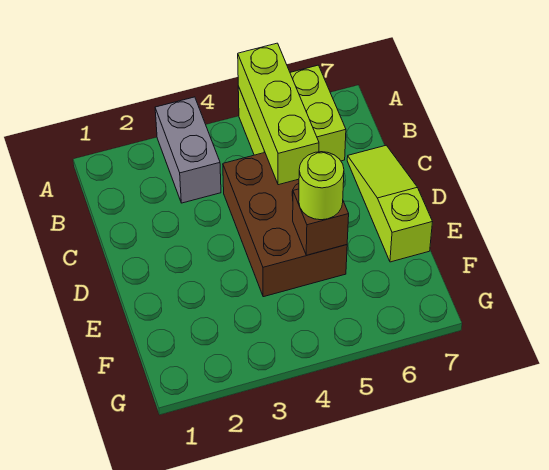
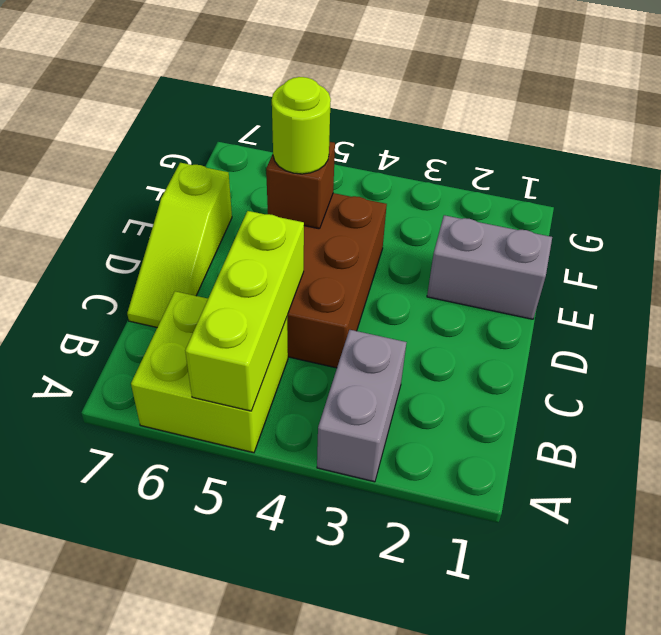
none -> grey 1x2 brick [427,215,552,319]

